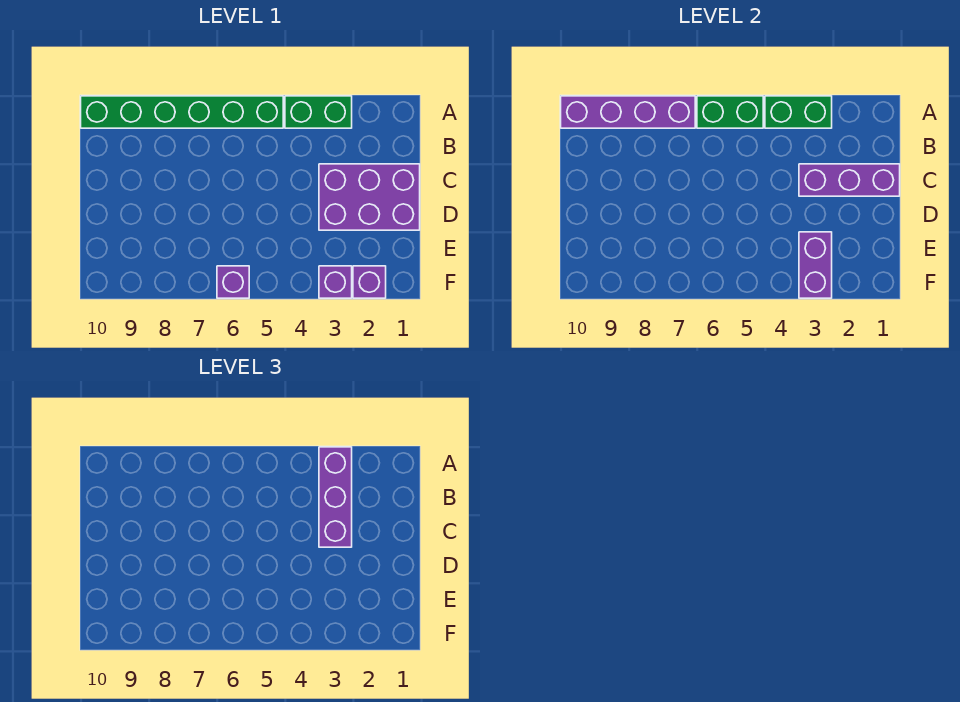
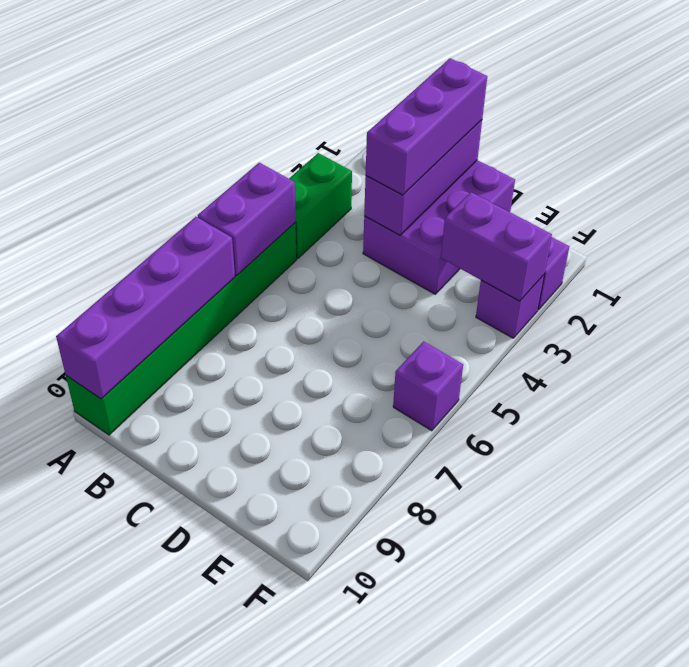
green 1x2 brick [765,96,832,128] -> none
purple 1x3 brick [319,447,352,547] -> purple 1x3 brick turned to [366,58,487,195]
green 1x2 brick [697,96,763,128] -> purple 1x2 brick [198,163,296,276]

